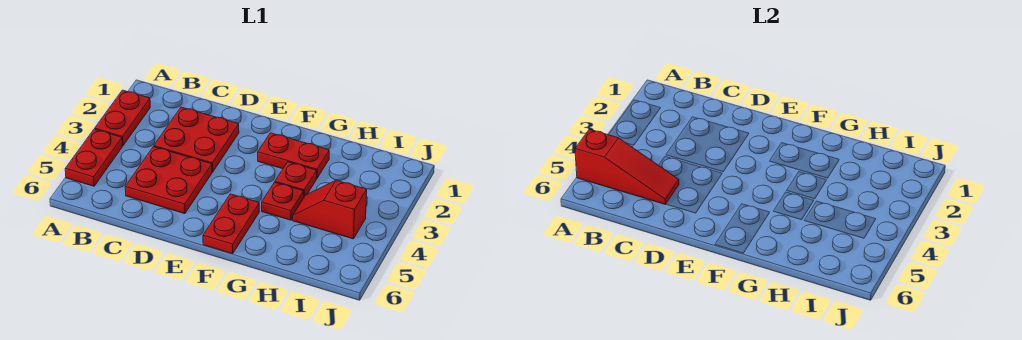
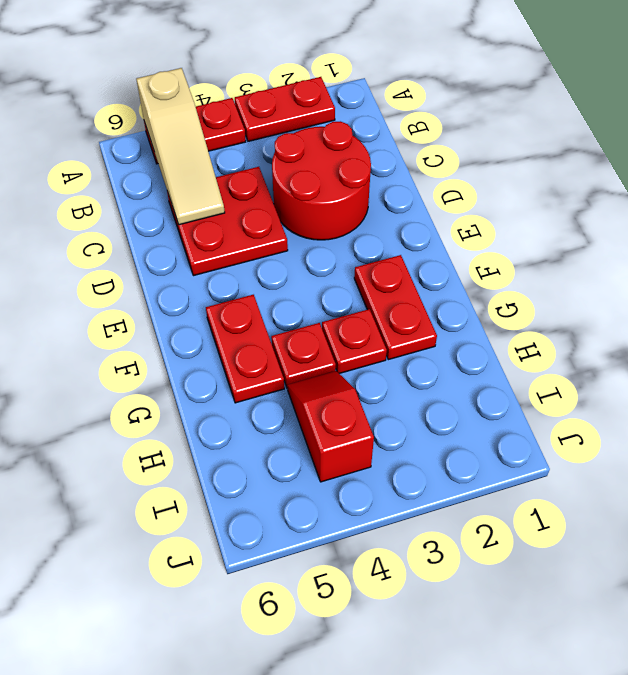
red 1x3 slope [575,129,679,204] -> tan 1x3 slope [136,68,225,225]
red 2x2 plate [154,107,239,172] -> red 2x2 round brick [272,121,371,240]
red 1x2 plate [203,194,259,254] -> red 1x2 plate turned to [206,295,284,403]

